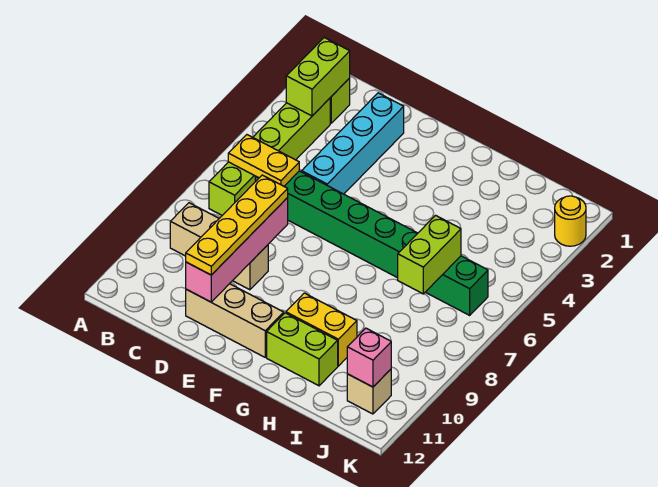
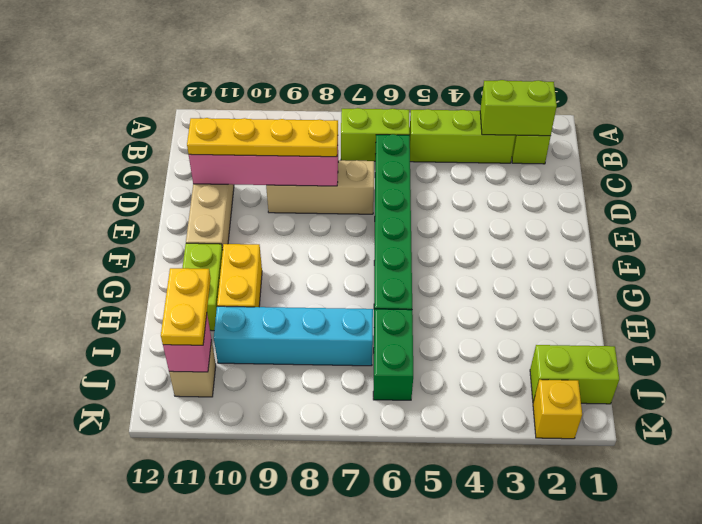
yellow 1x2 plate [228,135,299,186] -> yellow 1x2 plate moved to [161,268,211,345]
tan 1x3 brick [170,203,268,290] -> tan 1x3 brick turned to [266,160,374,214]
cyan 1x4 brick [302,93,404,194] -> cyan 1x4 brick moved to [214,306,373,366]
lime 1x2 brick [398,215,461,294] -> lime 1x2 brick moved to [530,345,619,404]
yellow 1x1 round brick [555,196,586,246] -> yellow 1x1 brick [533,380,582,439]

